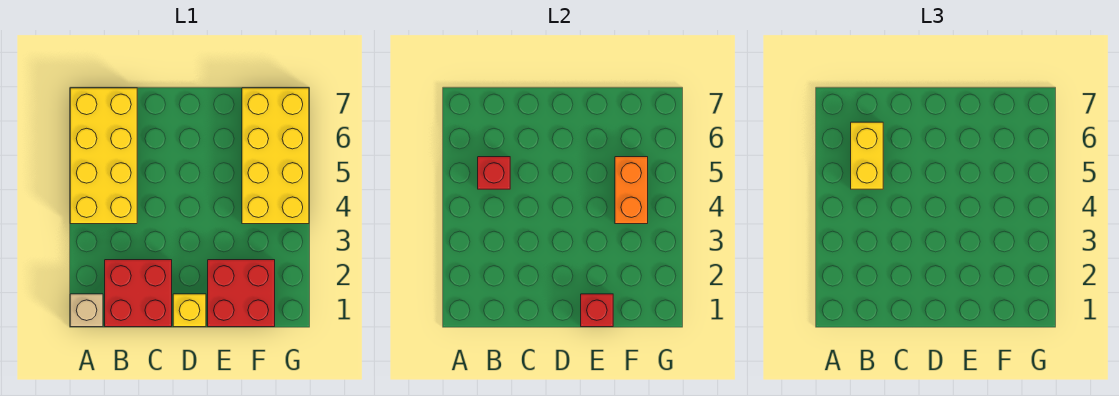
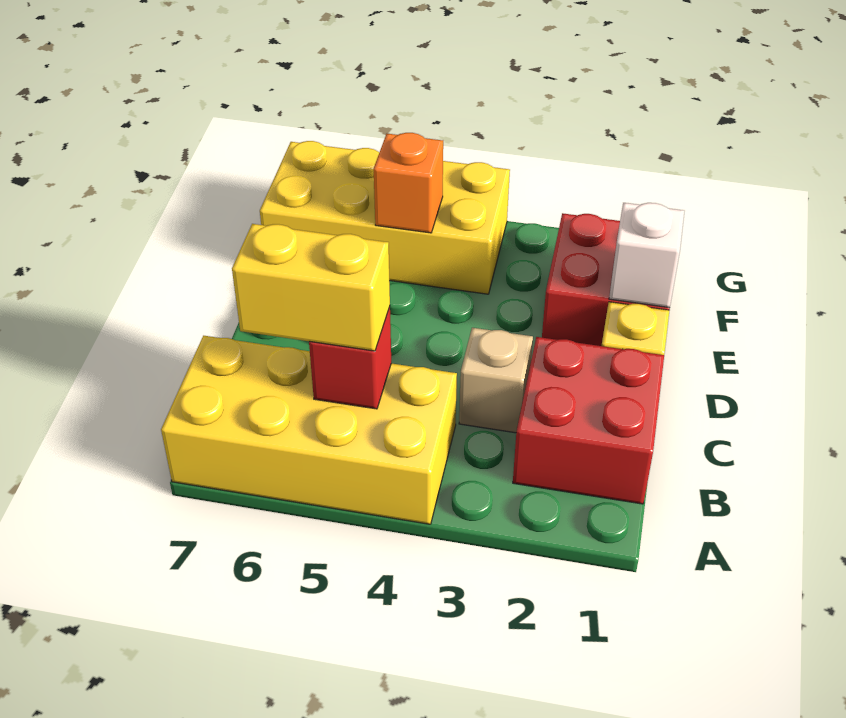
tan 1x1 brick [70,294,103,327] -> tan 1x1 brick moved to [459,328,533,433]
red 1x1 brick [581,294,613,327] -> white 1x1 brick [609,203,685,308]
orange 1x2 brick [615,157,648,224] -> orange 1x1 brick [374,133,443,233]

